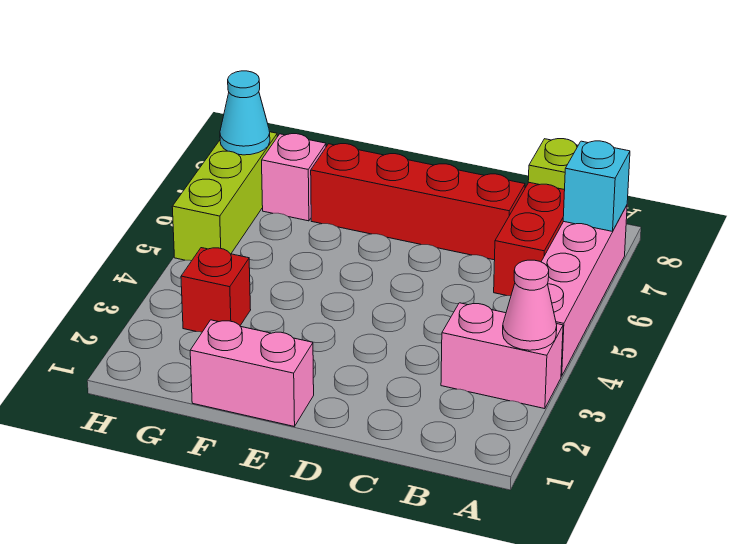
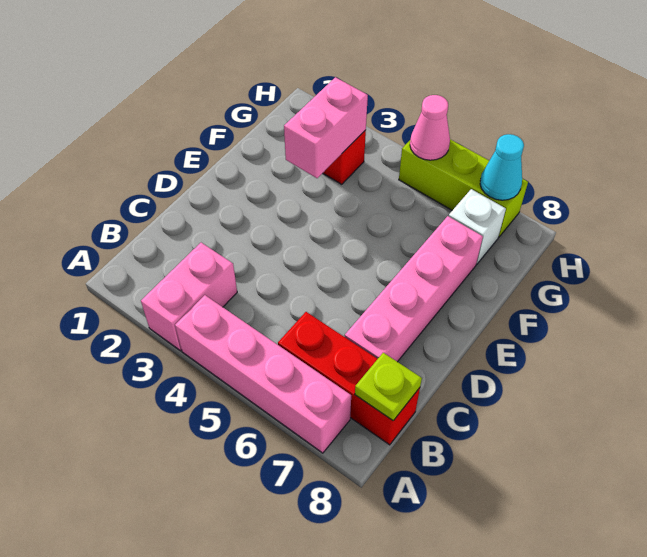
pink 1x1 cone [503,260,557,350] -> pink 1x1 cone moved to [410,95,450,160]
cyan 1x1 brick [563,141,630,231] -> none
red 1x4 brick [311,144,525,260] -> pink 1x4 brick [345,216,483,362]
pink 1x2 brick [190,320,314,427] -> pink 1x2 brick moved to [284,77,368,178]
pink 1x1 brick [262,134,326,221] -> white 1x1 brick [449,189,506,264]

